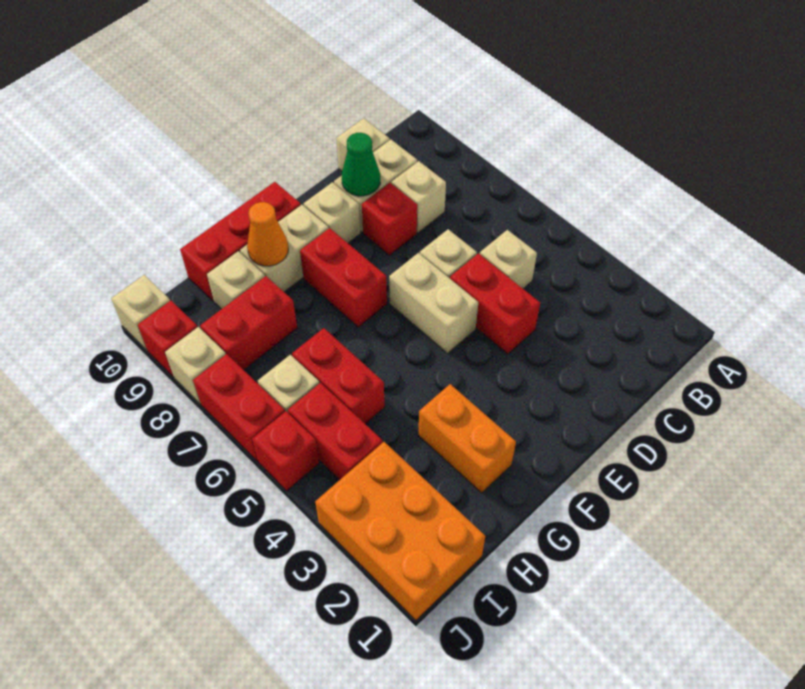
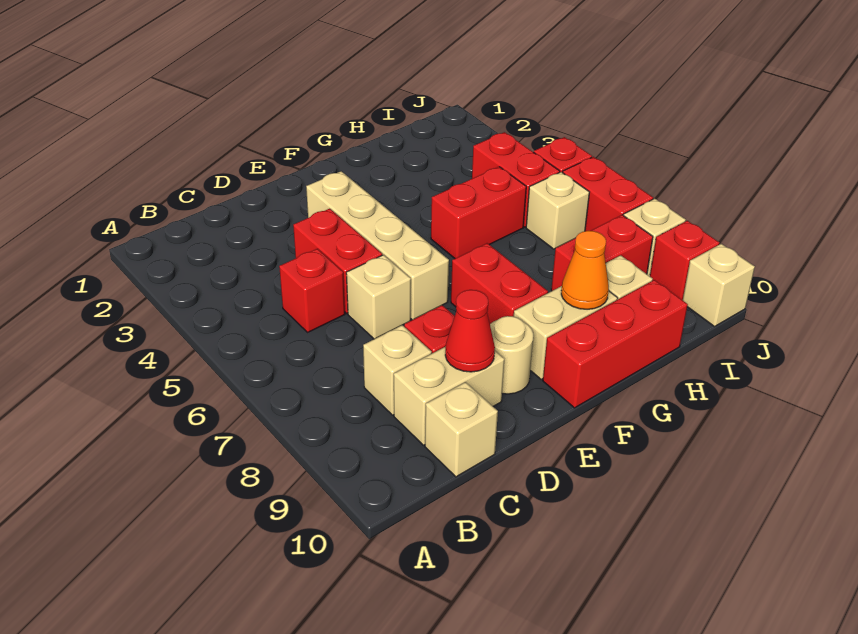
tan 1x1 brick [480,230,537,289] -> red 1x1 brick [279,249,345,332]
green 1x1 cone [342,133,380,196] -> red 1x1 cone [445,290,495,372]
tan 1x2 brick [389,253,478,353] -> tan 1x4 brick [306,171,449,320]
tan 1x1 brick [304,182,360,243] -> tan 1x1 round brick [490,316,533,394]
orange 1x2 brick [418,384,516,493] -> none
red 1x2 brick [292,328,385,424] -> red 1x2 brick turned to [431,167,526,258]
orange 2x3 brick [315,442,485,620] -> none

